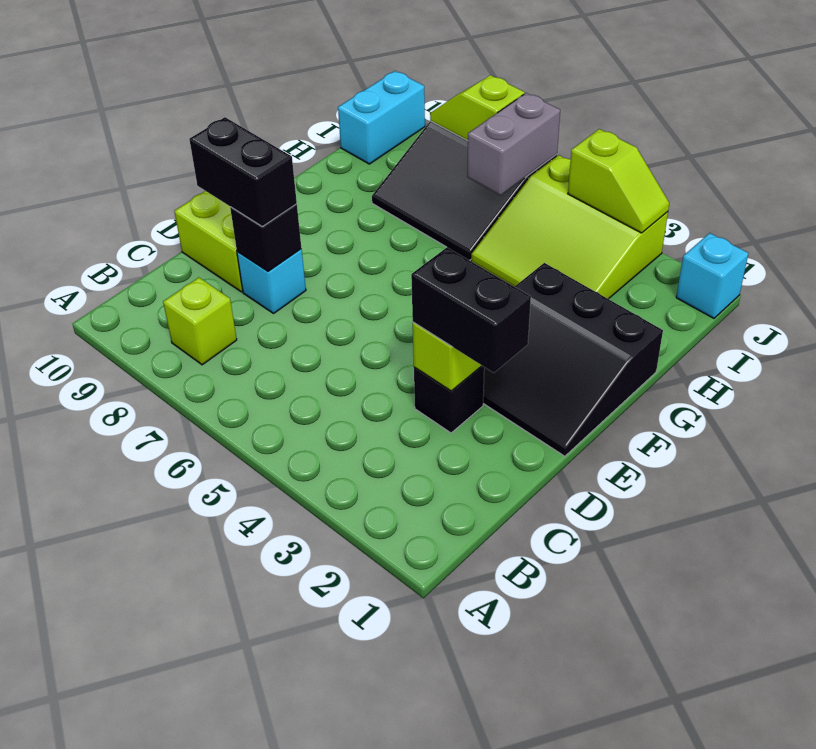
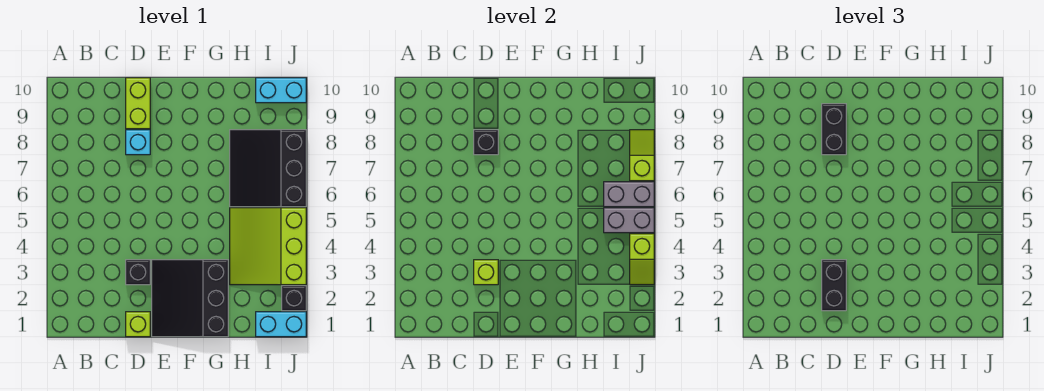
lime 1x1 brick [163,277,237,365] -> lime 1x1 brick moved to [126,312,150,337]
none -> grey 1x2 brick [604,208,654,233]
cyan 1x1 brick [676,233,749,318] -> cyan 1x2 brick [256,312,306,337]
none -> black 1x1 brick [282,286,306,311]

